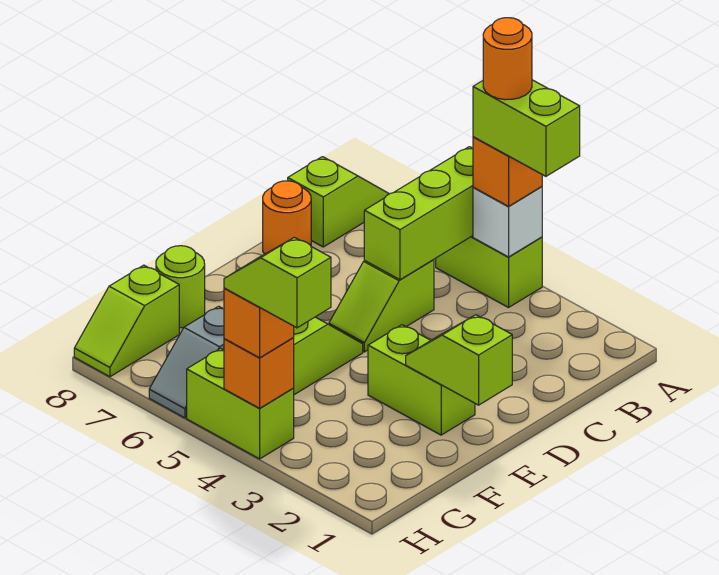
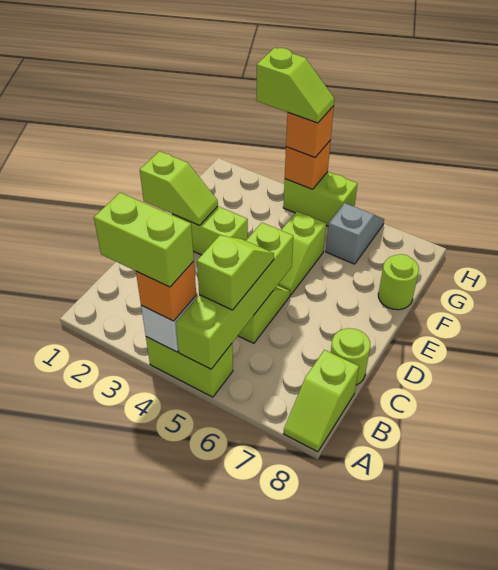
orange 1x1 round brick [483,18,532,100] -> none
lime 1x3 brick [364,147,473,280] -> lime 1x4 brick [176,223,293,369]
orange 1x1 round brick [263,181,311,254] -> lime 1x1 round brick [331,328,370,385]
lime 1x2 slope [74,265,179,377] -> lime 1x2 slope moved to [197,235,274,310]

